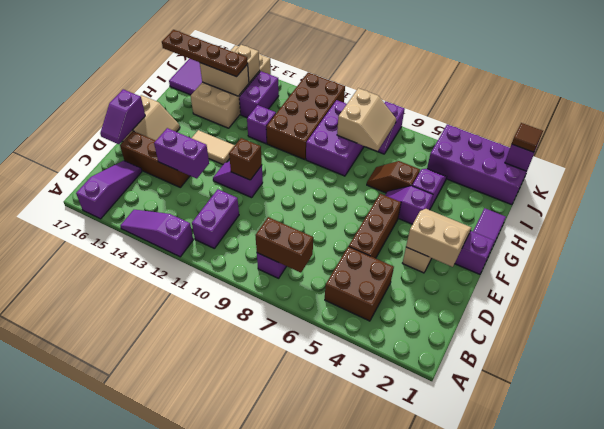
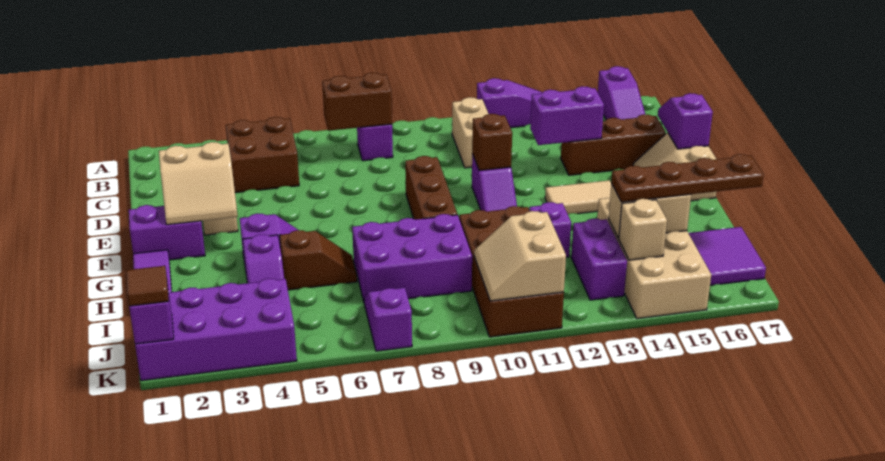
purple 1x2 brick [192,189,239,248] -> tan 1x2 brick [452,97,488,168]
brown 1x3 brick [349,194,401,258] -> brown 1x3 brick moved to [405,156,457,220]
purple 1x2 slope [213,161,263,198] -> purple 1x2 slope turned to [472,154,517,211]
purple 2x3 brick [306,100,364,176] -> purple 2x3 brick turned to [352,214,472,301]
tan 2x2 slope [337,88,396,151] -> tan 2x2 slope moved to [474,211,566,301]

